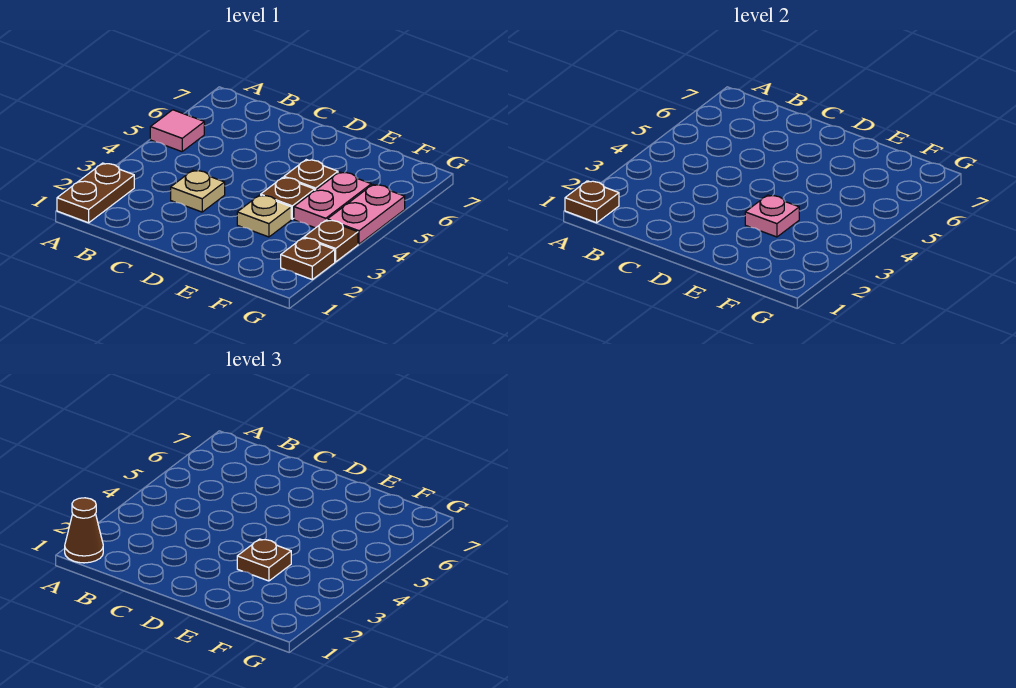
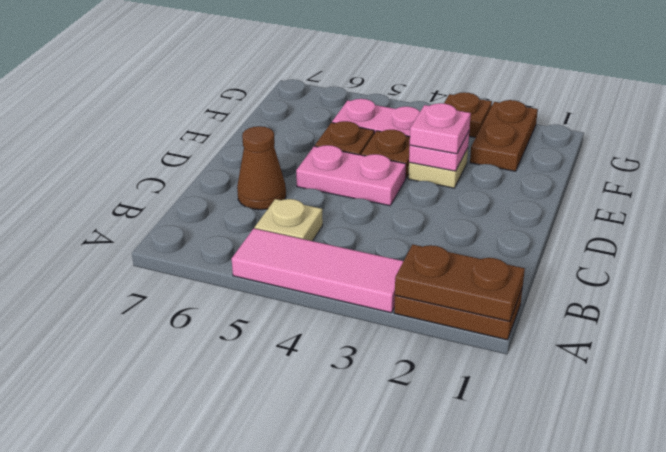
brown 1x1 plate [565,181,619,223] -> brown 1x2 plate [395,244,525,321]
brown 1x1 cone [65,498,103,563] -> brown 1x1 cone moved to [237,126,286,210]
pink 1x1 tile [150,110,204,152] -> pink 1x3 tile [232,228,403,313]
tan 1x1 plate [171,170,225,212] -> tan 1x1 plate moved to [255,199,323,241]
brown 1x1 plate [237,539,291,581] -> pink 1x1 plate [410,103,471,154]
brown 1x1 plate [281,238,335,280] -> brown 1x2 plate [470,100,538,171]
pink 1x2 plate [327,185,405,244] -> pink 1x2 plate moved to [296,145,406,206]

